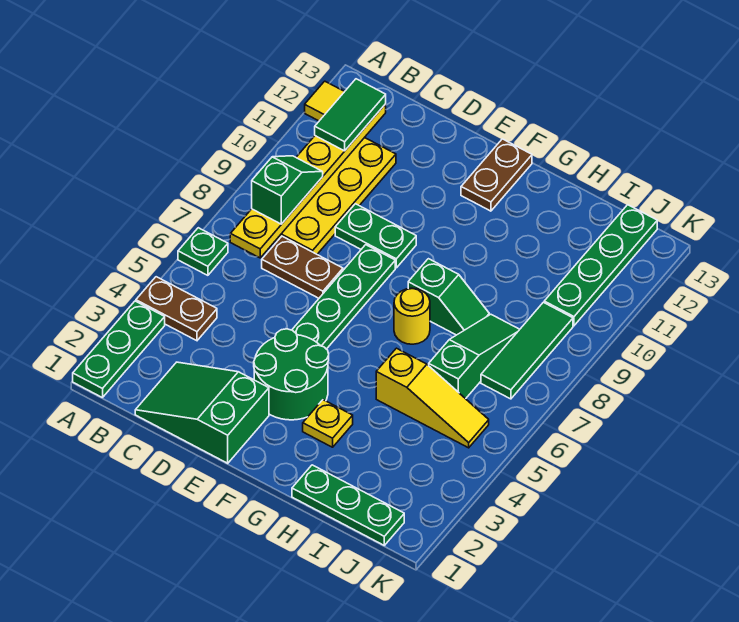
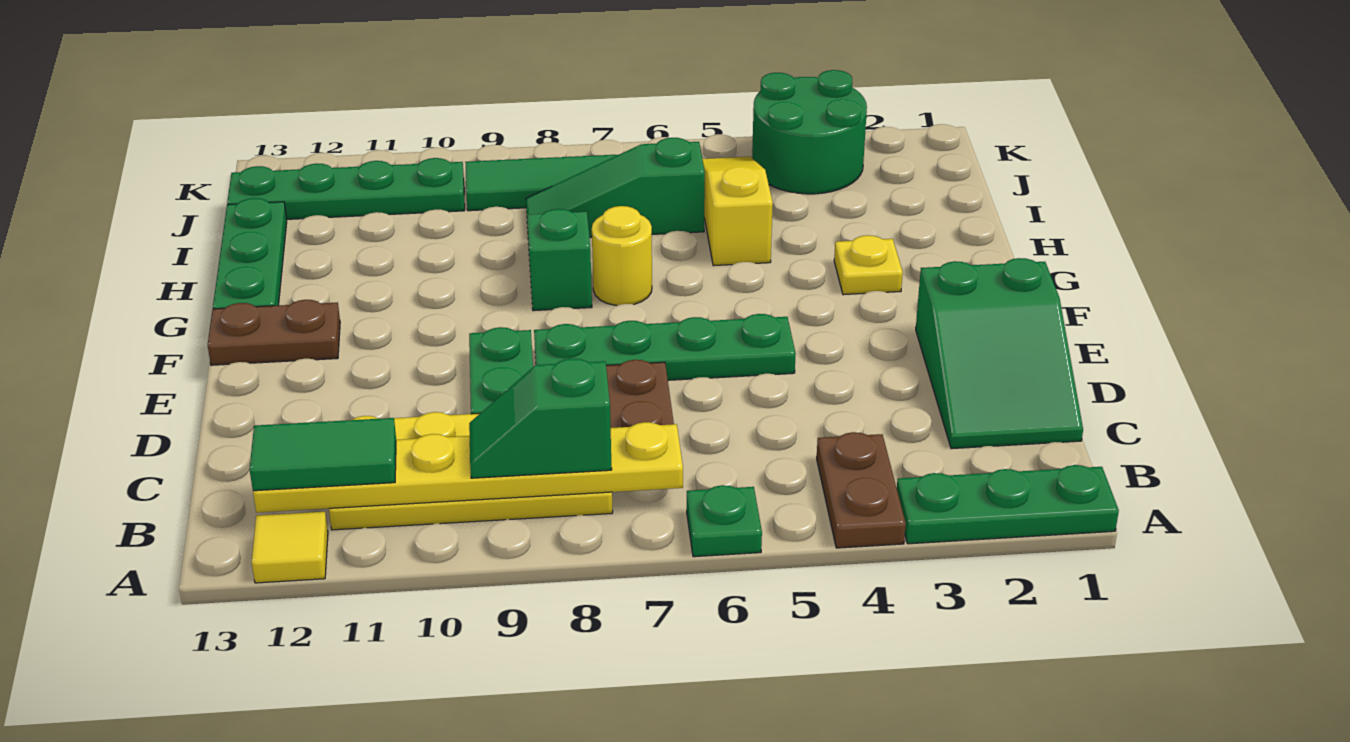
green 2x2 round brick [254,329,329,420] -> green 2x2 round brick moved to [752,70,867,194]
green 1x3 plate [292,465,404,545] -> green 1x3 plate moved to [213,198,287,309]

